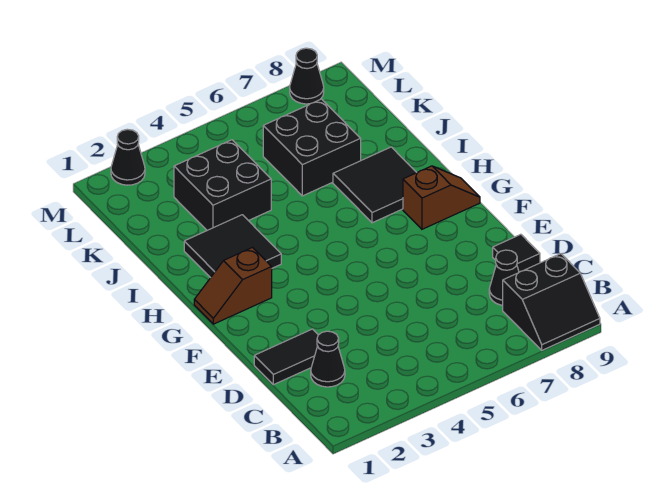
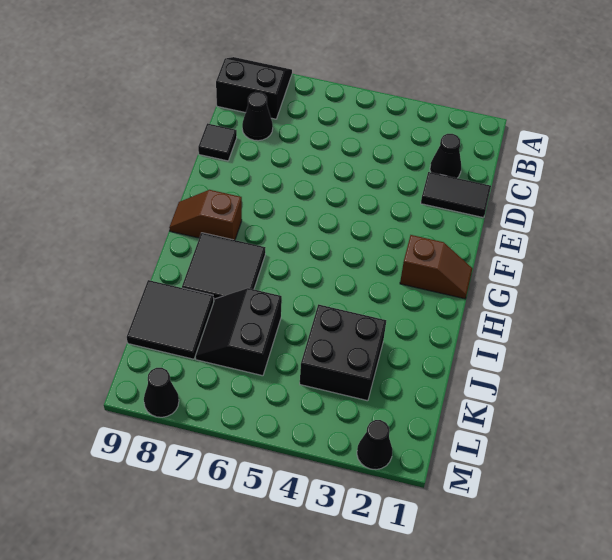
black 2x2 tile [184,215,281,278] -> black 2x2 tile moved to [127,280,214,359]
black 2x2 brick [263,99,361,196] -> black 2x2 slope [196,288,282,376]

